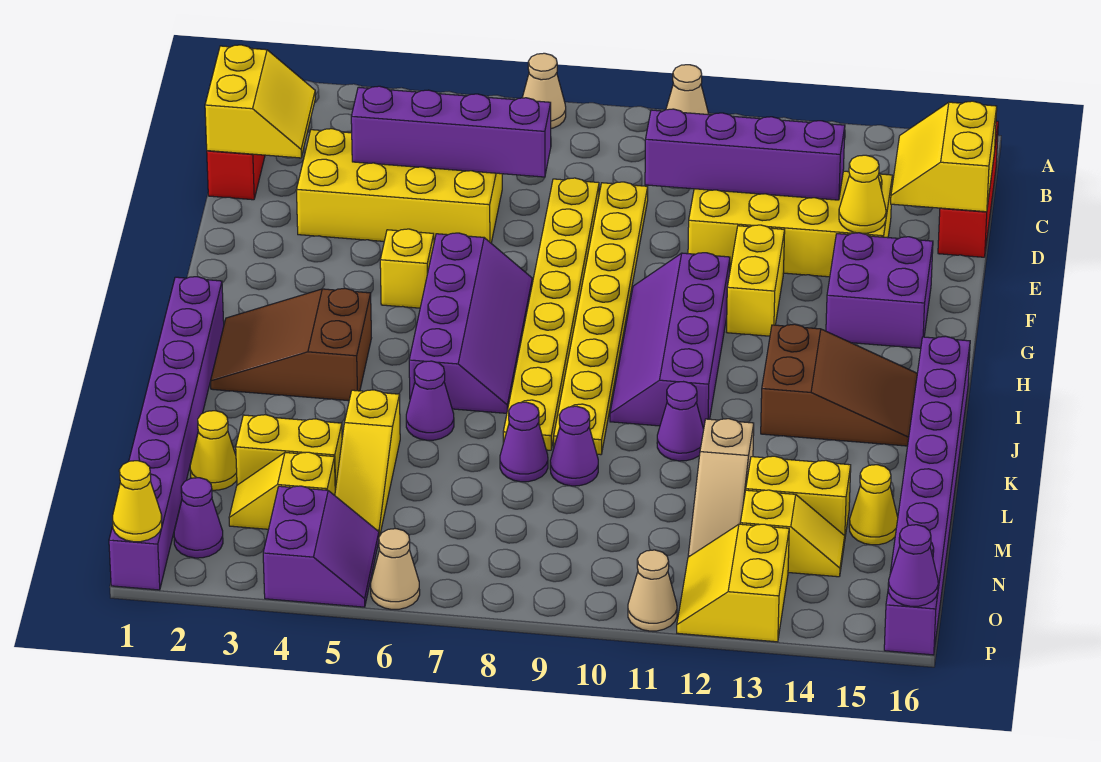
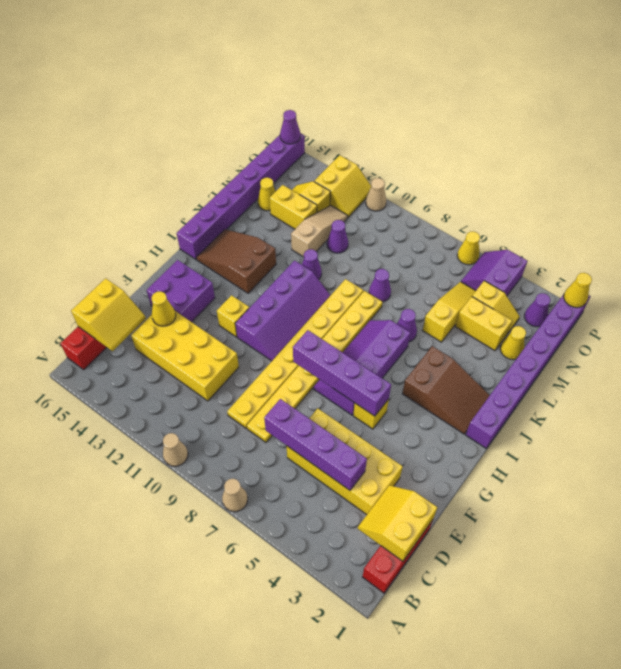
purple 1x4 brick [645,109,845,200] -> purple 1x4 brick moved to [293,330,391,416]
yellow 1x2 brick [727,225,785,336] -> yellow 1x1 brick [217,295,249,337]
purple 1x1 cone [550,406,598,486] -> purple 1x1 cone moved to [327,220,348,253]
tan 1x1 cone [371,529,420,609] -> yellow 1x1 cone [457,231,480,265]

